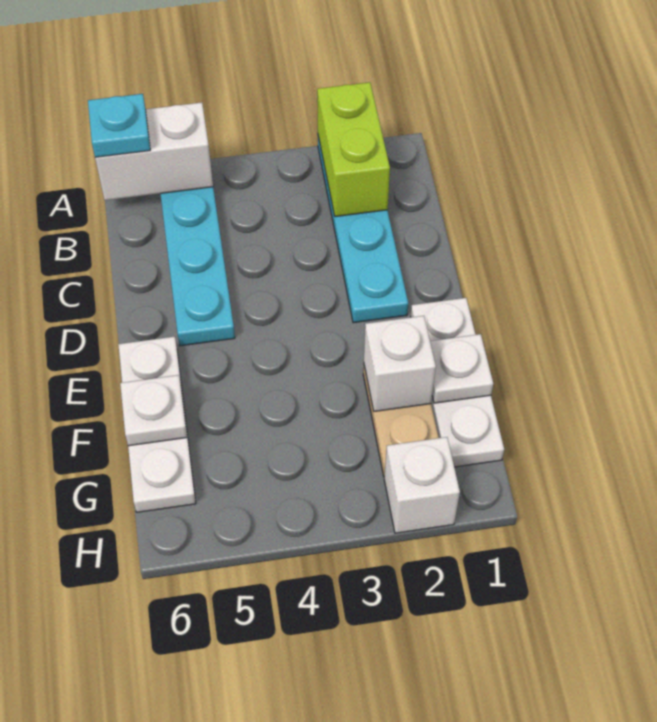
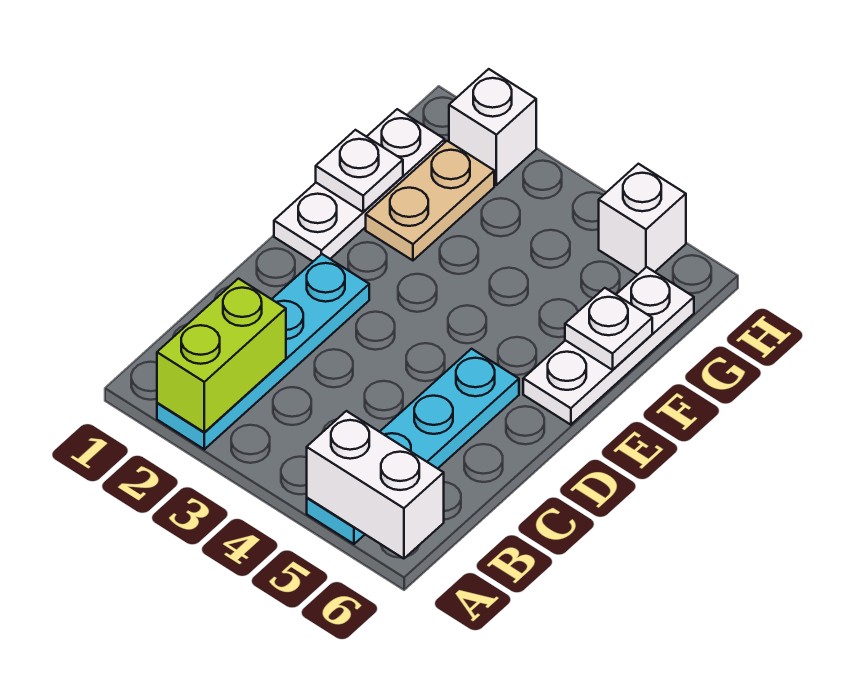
cyan 1x1 plate [88,94,150,157] -> none
white 1x1 brick [364,316,436,411] -> white 1x1 brick moved to [599,164,686,275]

